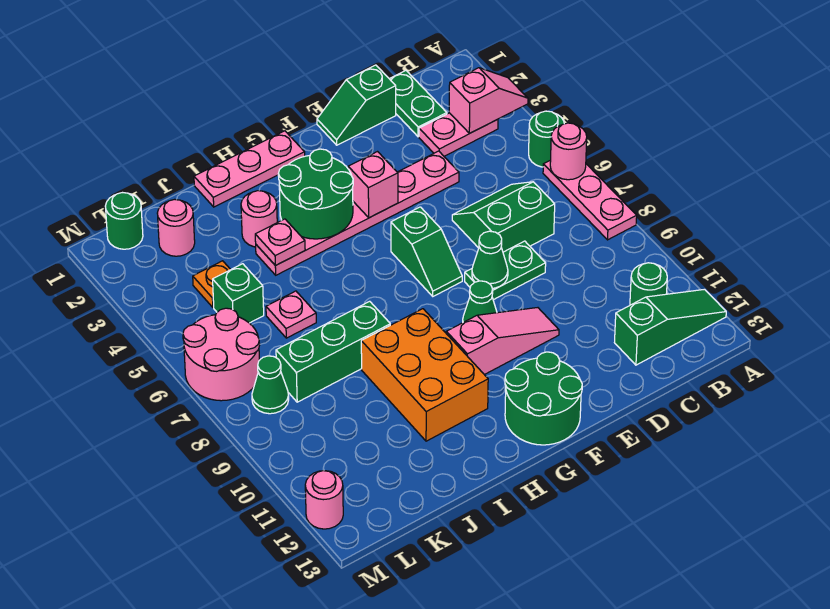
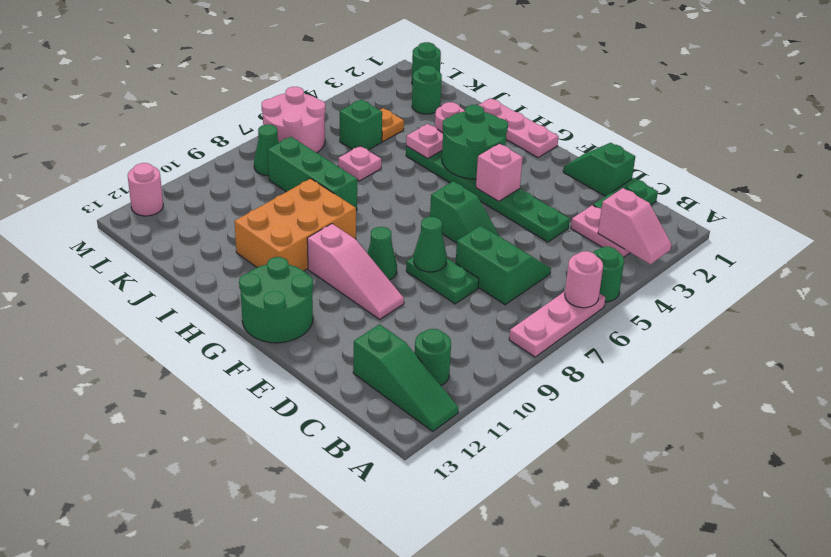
pink 1x6 plate [256,151,459,275] -> green 1x6 plate [406,146,570,242]
green 1x2 slope [391,207,462,296] -> green 1x2 slope turned to [430,181,499,243]
pink 1x1 round brick [157,199,195,256] -> green 1x1 round brick [412,65,442,114]

